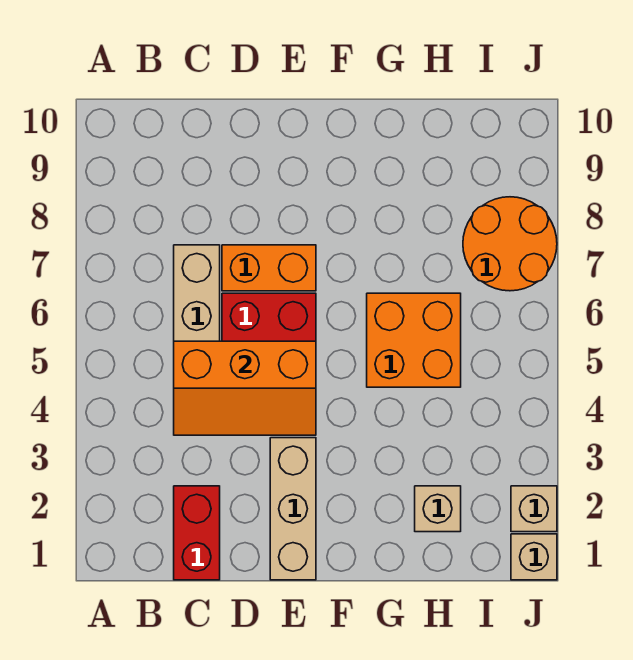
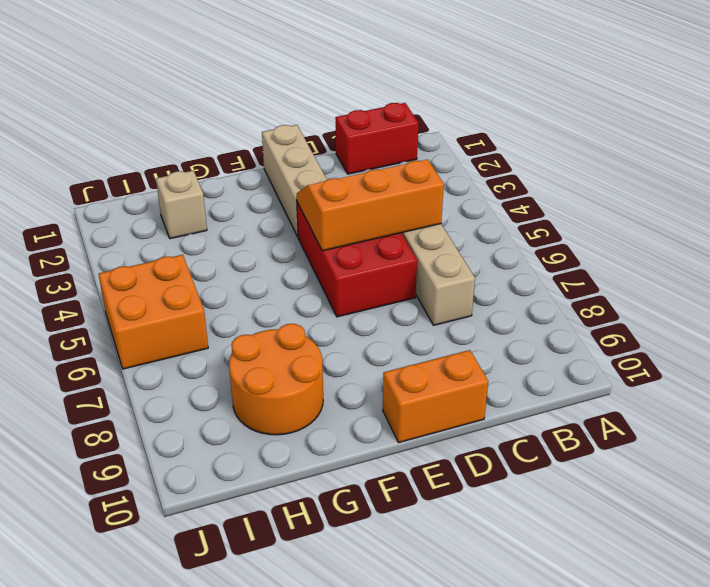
red 1x2 brick [174,486,220,580] -> red 1x2 brick turned to [335,103,418,174]
orange 1x2 brick [222,245,316,291] -> orange 1x2 brick moved to [383,350,488,443]
orange 2x2 brick [367,293,461,387] -> orange 2x2 brick moved to [98,255,208,369]
orange 2x2 round brick [463,197,557,291] -> orange 2x2 round brick moved to [229,324,323,435]
tan 1x1 brick [511,534,557,580] -> none
tan 1x1 brick [511,486,557,532] -> none

